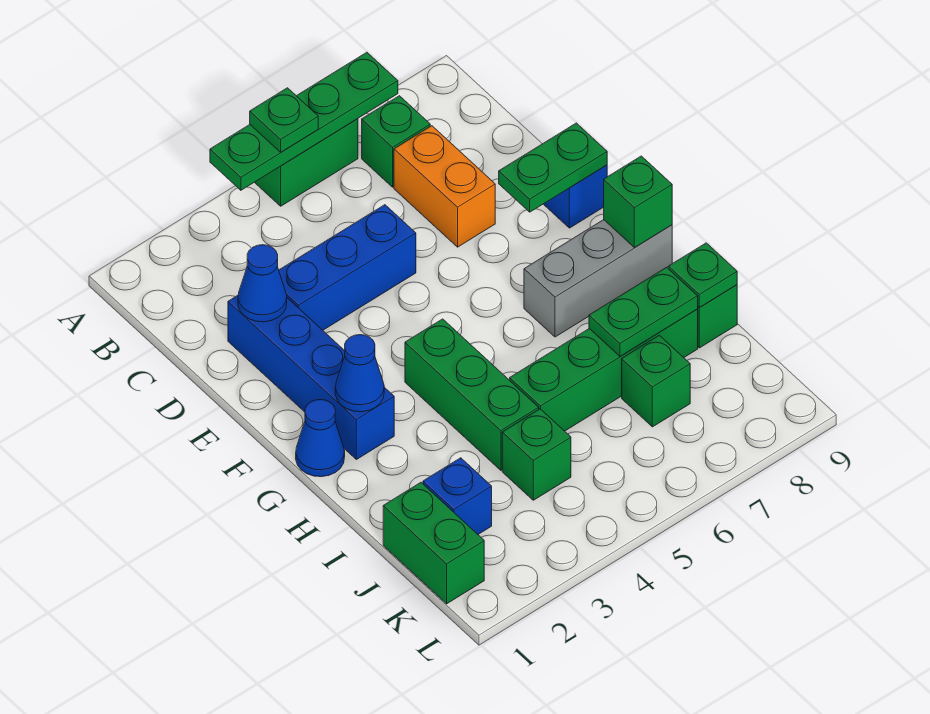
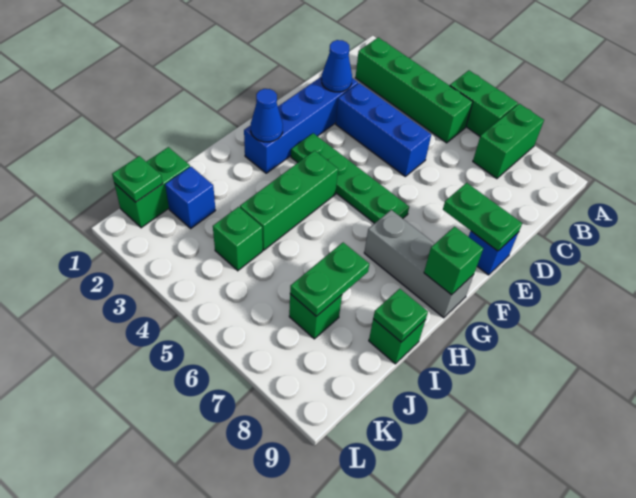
green 1x4 plate [210,52,398,190] -> green 1x4 plate moved to [291,133,409,223]
green 1x1 plate [250,88,318,152] -> green 1x1 plate moved to [112,156,163,202]
green 1x1 brick [362,96,430,187] -> green 1x2 brick [473,104,544,179]
orange 1x2 brick [394,126,495,247] -> none
blue 1x1 cone [296,400,345,477] -> none
green 1x4 brick [510,309,698,431] -> green 1x4 brick moved to [355,37,473,143]
green 1x2 plate [589,267,698,356] -> green 1x2 plate turned to [290,242,369,316]

